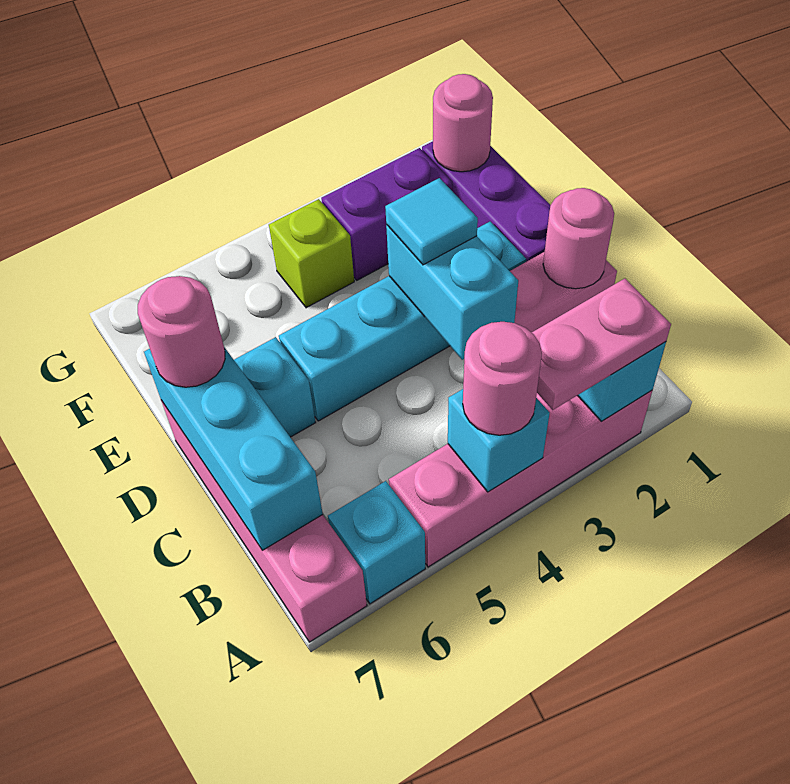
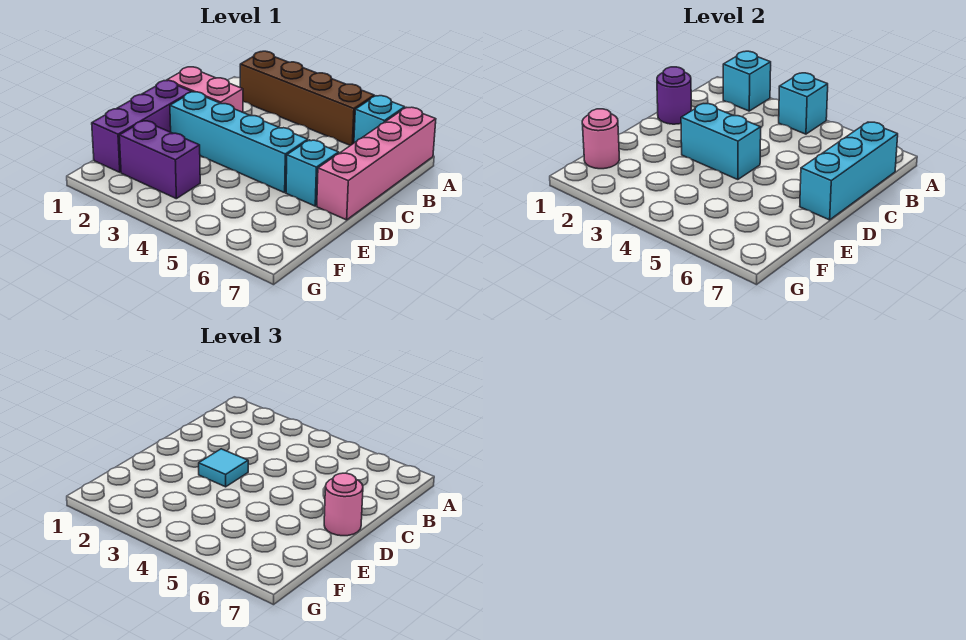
pink 1x4 brick [389,391,652,567] -> brown 1x4 brick [240,51,374,146]
pink 1x2 plate [532,279,671,410] -> none
pink 1x1 round brick [463,322,542,435] -> none
pink 1x1 round brick [543,188,614,289] -> purple 1x1 round brick [657,67,691,124]
cyan 1x2 brick [386,225,518,360] -> cyan 1x2 brick turned to [681,104,761,180]
lime 1x1 brick [269,199,354,308] -> none

